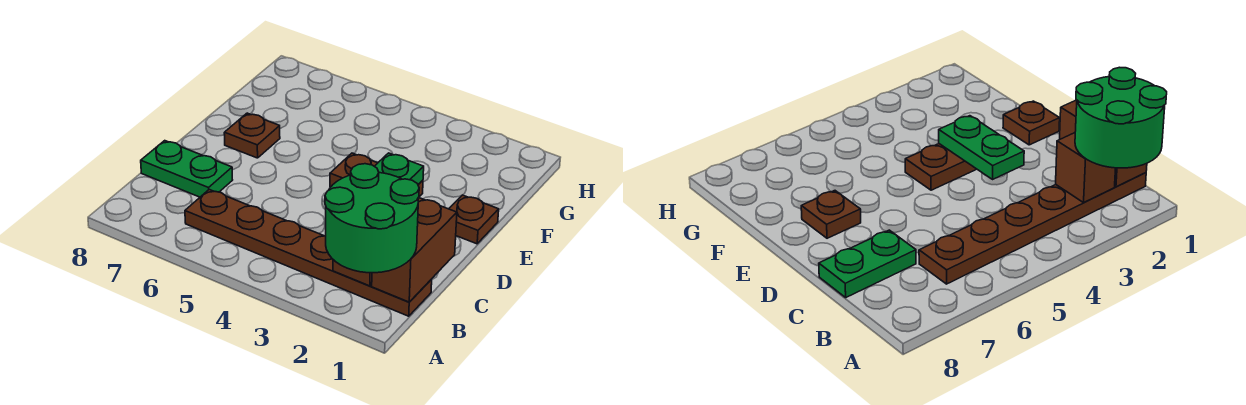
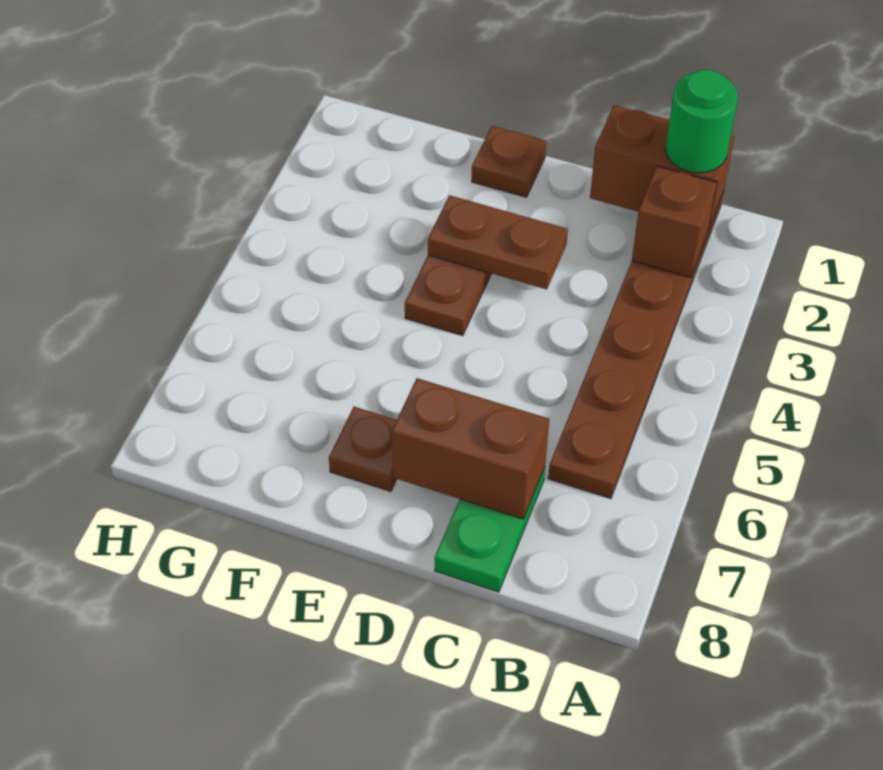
green 2x2 round brick [325,164,419,273] -> green 1x1 round brick [665,70,738,173]
none -> brown 1x2 brick [392,378,549,519]
green 1x2 plate [375,153,424,184] -> brown 1x2 plate [428,195,568,289]

